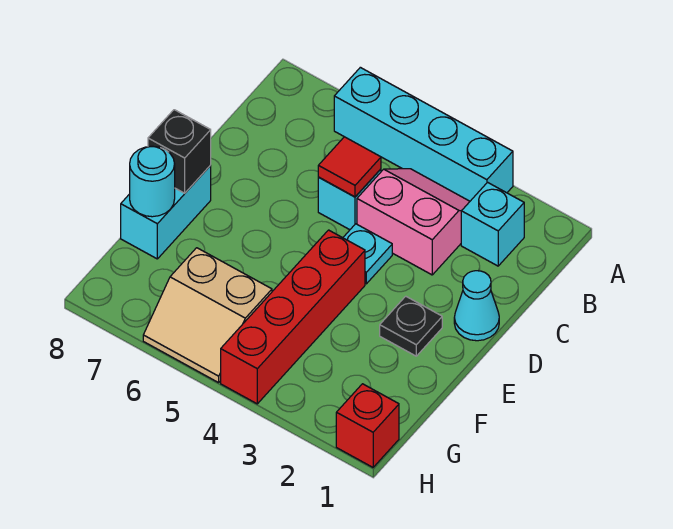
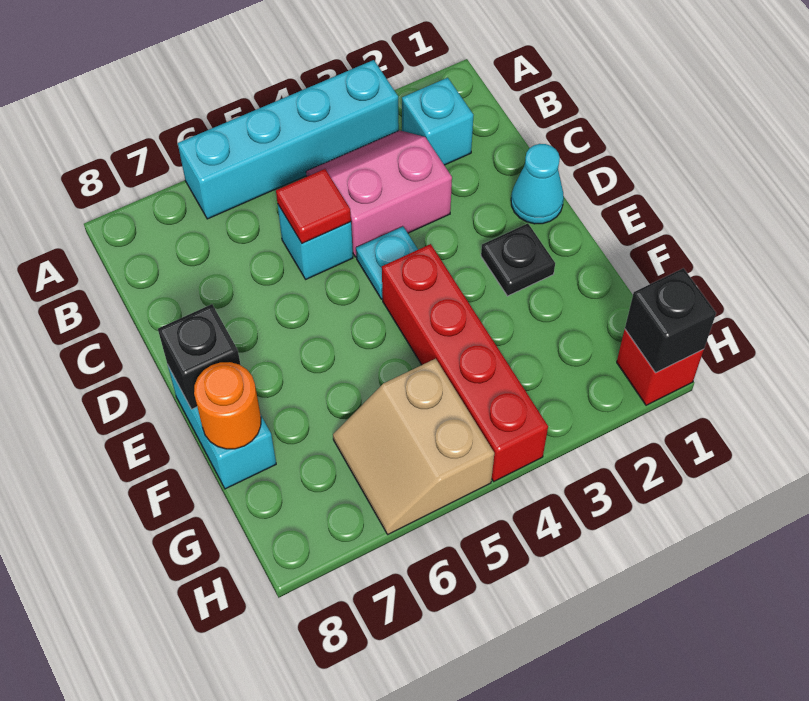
cyan 1x1 round brick [130,146,175,217] -> orange 1x1 round brick [194,362,261,449]
tan 2x2 slope [143,248,272,383] -> tan 2x2 slope turned to [333,359,494,534]
none -> black 1x1 brick [625,268,716,373]

